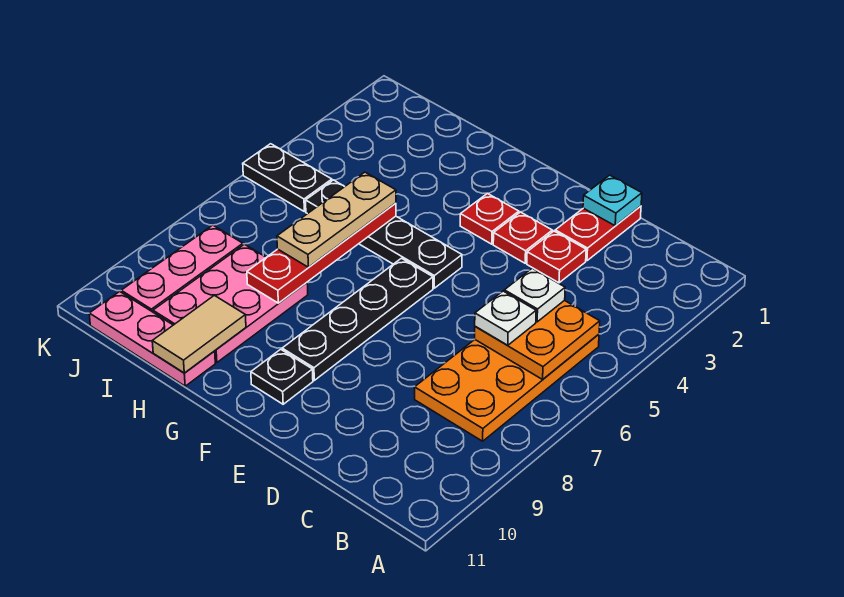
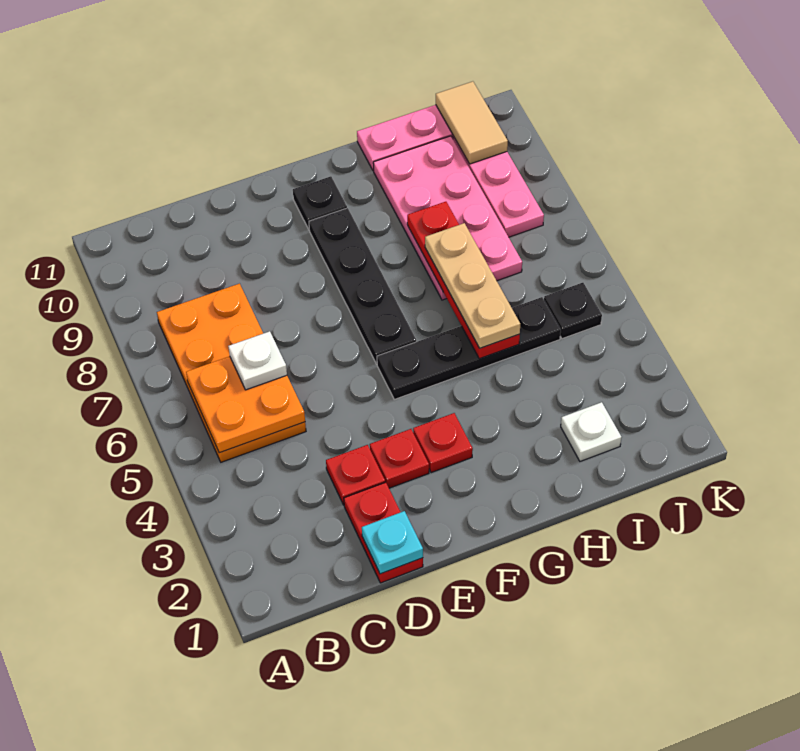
white 1x1 plate [504,268,565,322] -> white 1x1 plate moved to [561,402,622,461]
pink 2x3 plate [153,244,308,362] -> pink 2x4 plate [373,136,522,300]
tan 1x2 tile [152,295,246,373] -> tan 1x2 tile moved to [436,81,508,164]
black 1x2 plate [243,144,332,212] -> black 1x1 plate [544,283,602,339]

